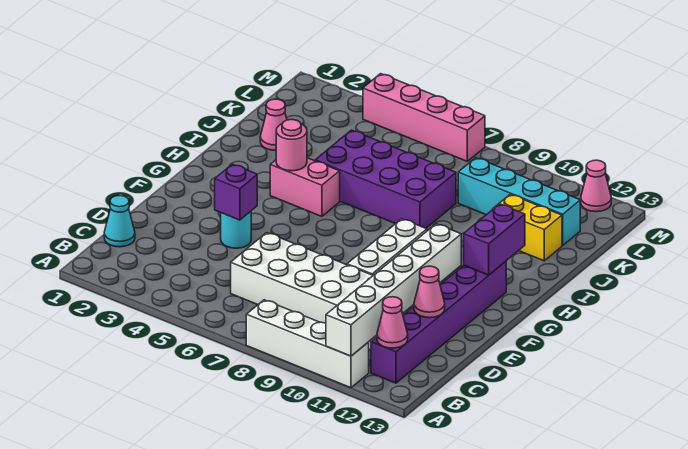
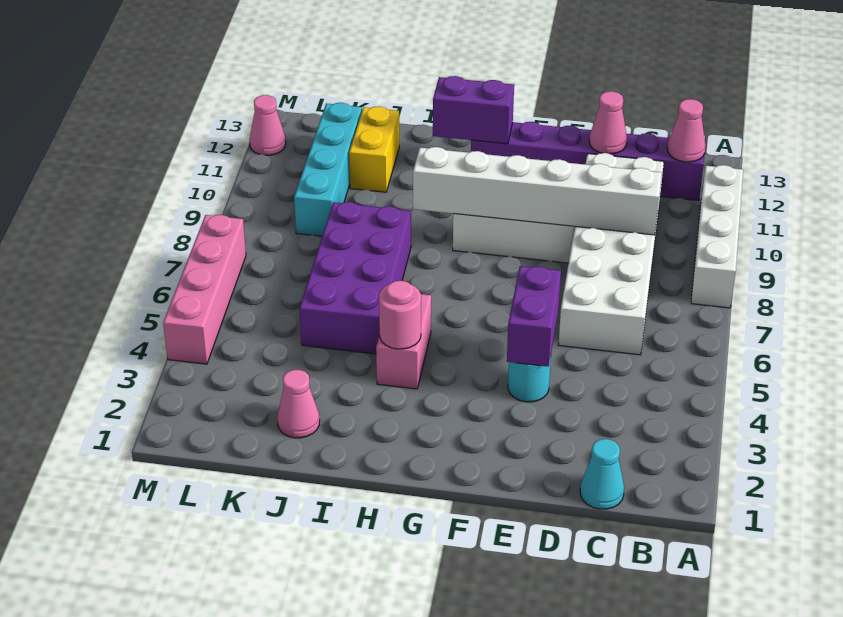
white 1x6 brick [326,224,461,356] -> white 1x6 brick moved to [413,147,662,235]
purple 1x1 brick [215,164,257,220] -> purple 1x2 brick [507,266,561,366]

